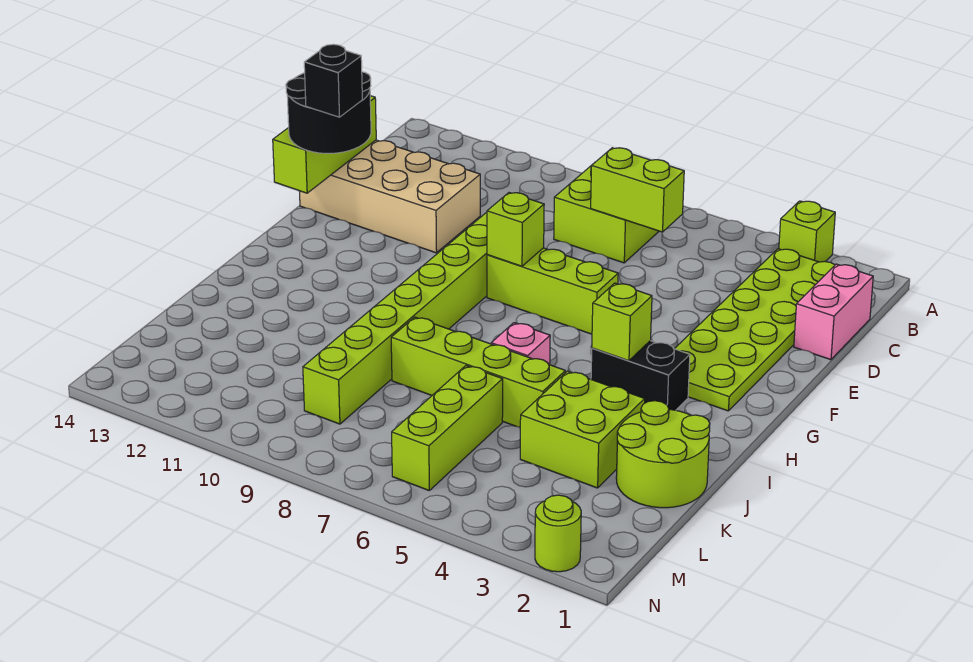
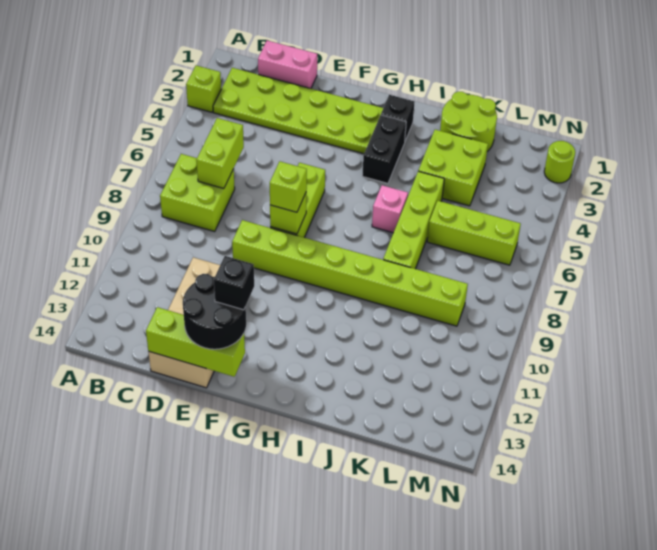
none -> black 1x1 brick [381,95,414,141]
lime 1x1 brick [592,283,652,361] -> lime 1x1 brick moved to [270,161,307,212]

